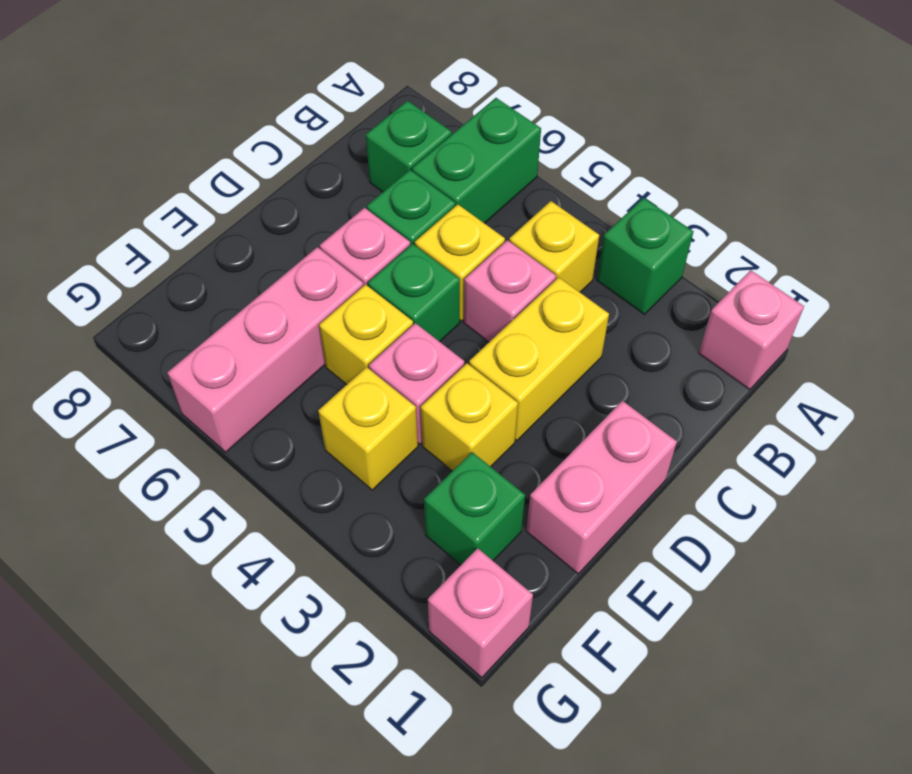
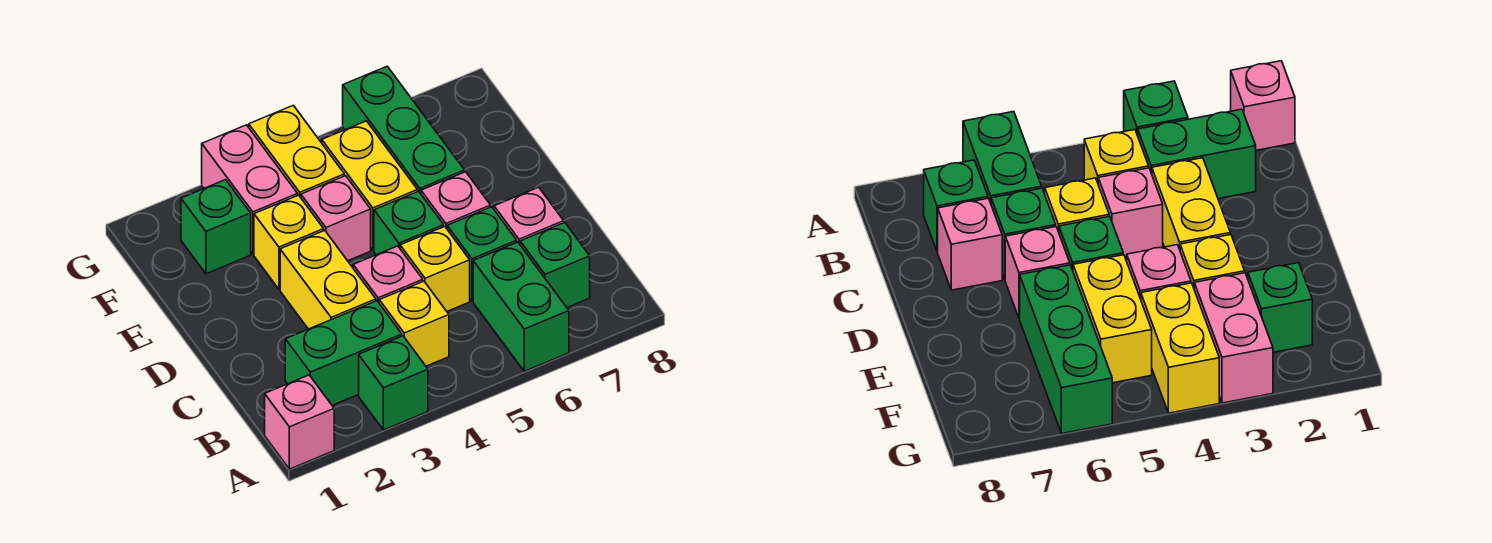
none -> green 1x2 brick [285,301,402,405]
pink 1x2 brick [526,401,677,574] -> pink 1x2 brick moved to [202,125,298,254]
yellow 1x1 brick [319,284,413,385] -> yellow 1x2 brick [322,121,418,250]
pink 1x3 brick [167,247,363,452] -> green 1x3 brick [343,66,464,193]
yellow 1x1 brick [318,367,418,490] -> yellow 1x2 brick [249,105,344,197]
pink 1x1 brick [428,548,533,678] -> pink 1x1 brick moved to [494,187,564,244]

